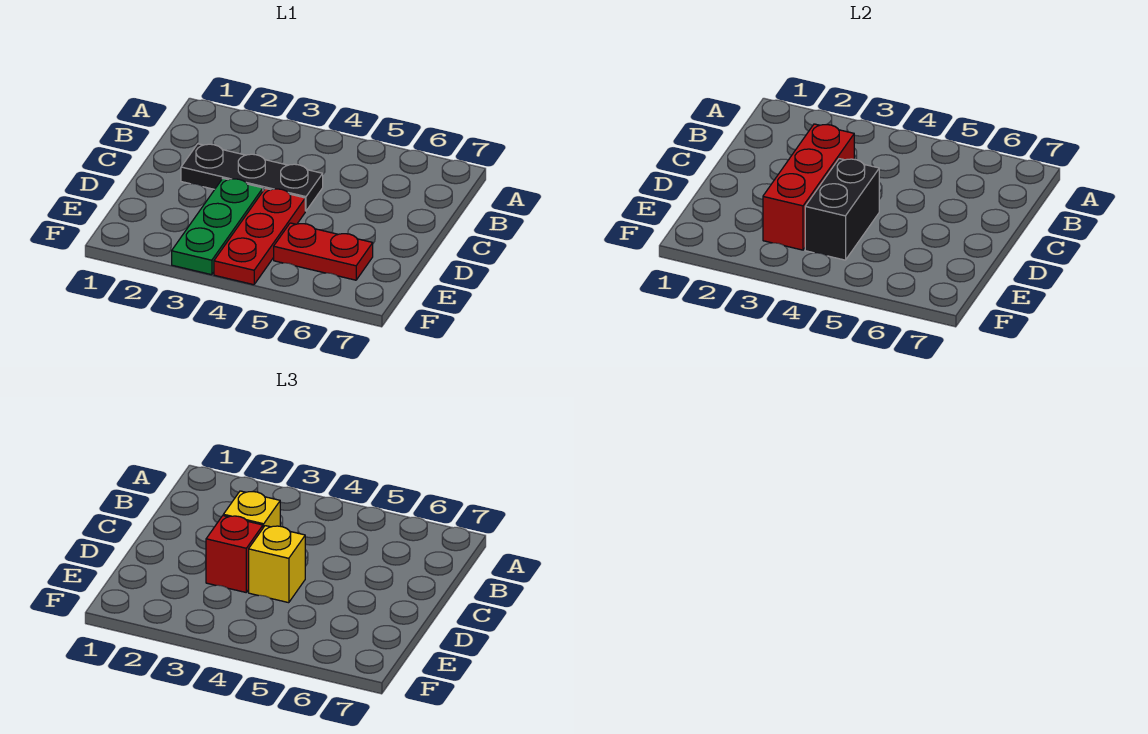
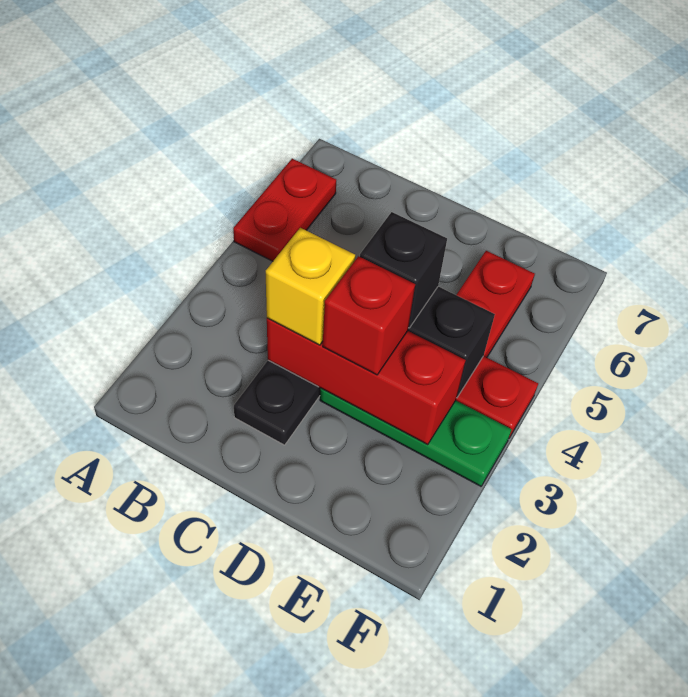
none -> red 1x2 plate [233,159,336,261]
yellow 1x1 brick [249,526,305,603] -> black 1x1 brick [360,212,447,328]

